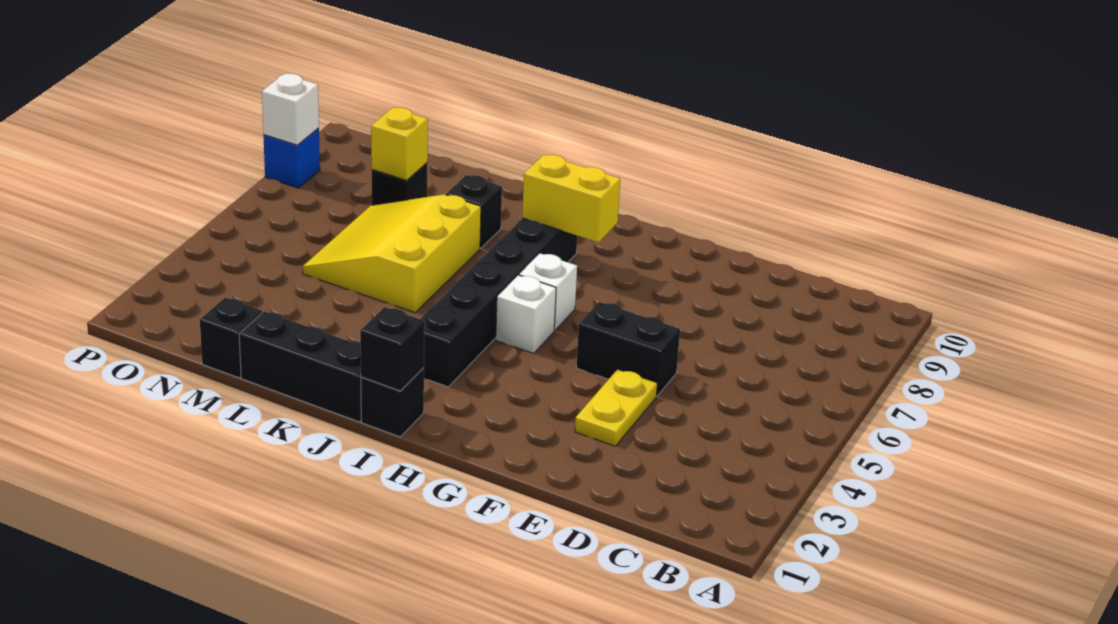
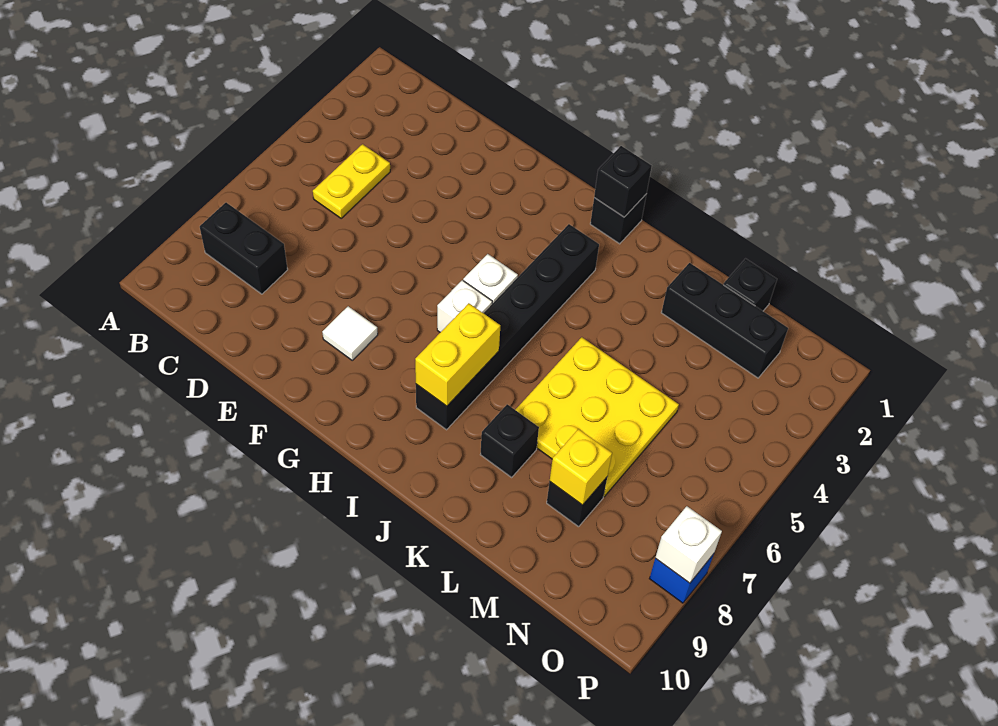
yellow 1x2 plate [575,369,657,446] -> yellow 1x2 plate moved to [313,144,390,218]
black 1x2 brick [576,302,680,396] -> black 1x2 brick moved to [200,203,288,294]
none -> white 1x1 tile [322,306,378,360]
yellow 1x2 brick [522,155,620,242] -> yellow 1x2 brick turned to [415,303,500,406]
black 1x3 brick [239,311,361,422] -> black 1x3 brick moved to [661,263,788,378]
yellow 3x3 slope [303,194,481,313] -> yellow 3x3 plate [516,337,679,496]

